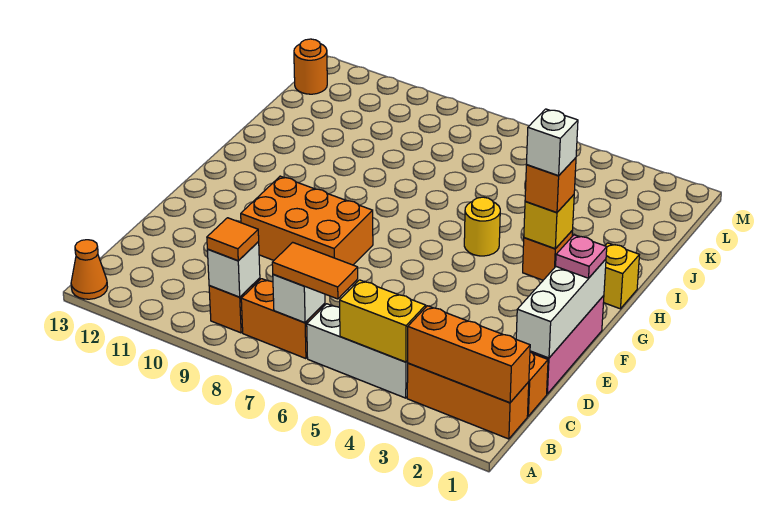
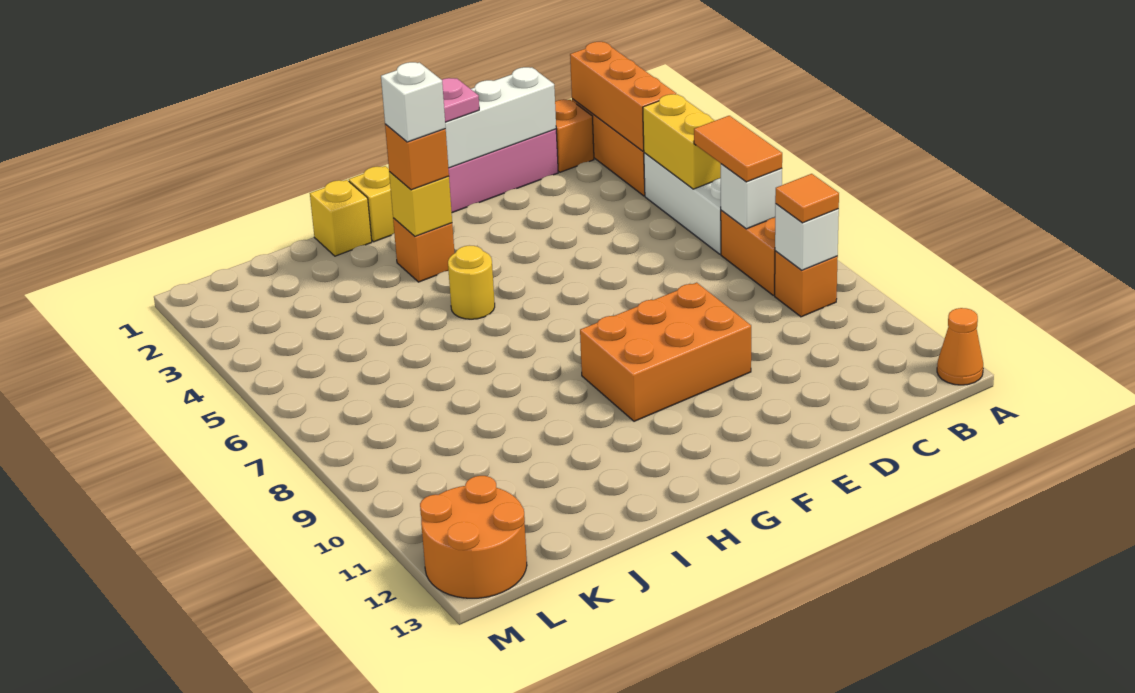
orange 2x3 brick [241,176,373,265] -> orange 2x3 brick turned to [580,283,751,421]
none -> yellow 1x1 brick [310,180,372,256]
orange 1x1 round brick [294,39,327,94] -> orange 2x2 round brick [420,476,527,598]

